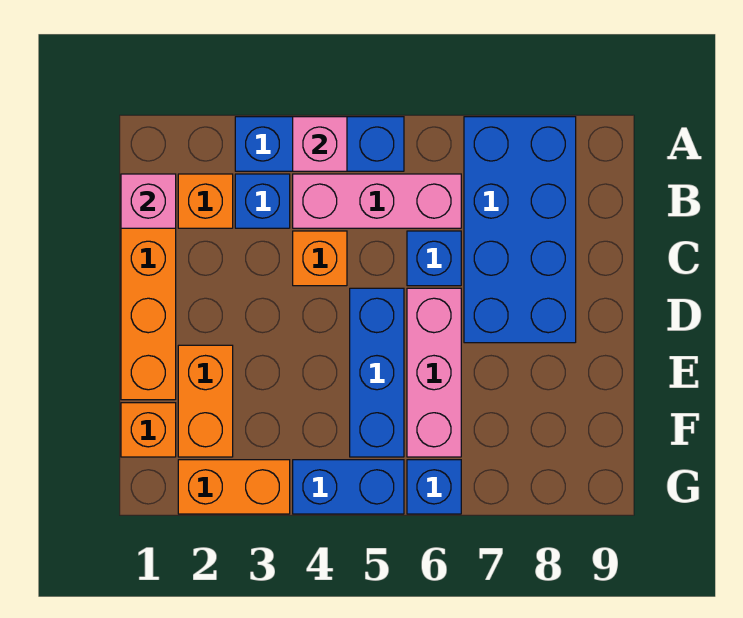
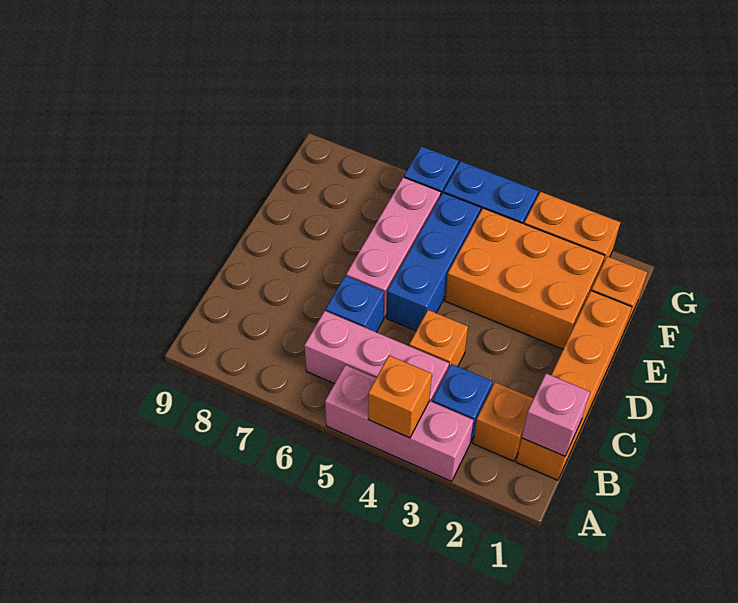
blue 1x3 brick [235,117,404,171] -> pink 1x3 brick [325,365,473,481]
pink 1x1 brick [293,117,347,171] -> orange 1x1 brick [368,355,432,438]
blue 2x4 brick [464,117,576,343] -> none
orange 1x2 brick [178,345,233,457] -> orange 2x3 brick [445,208,605,349]

